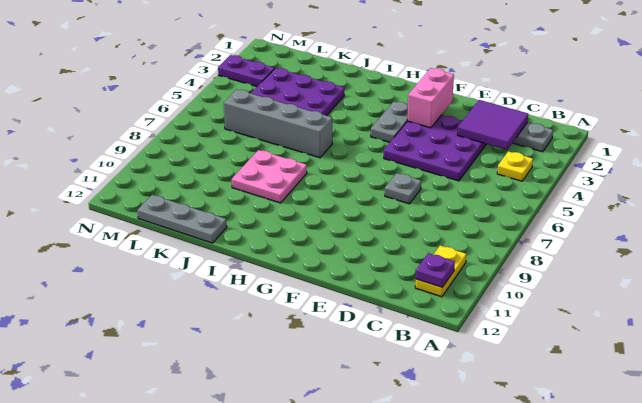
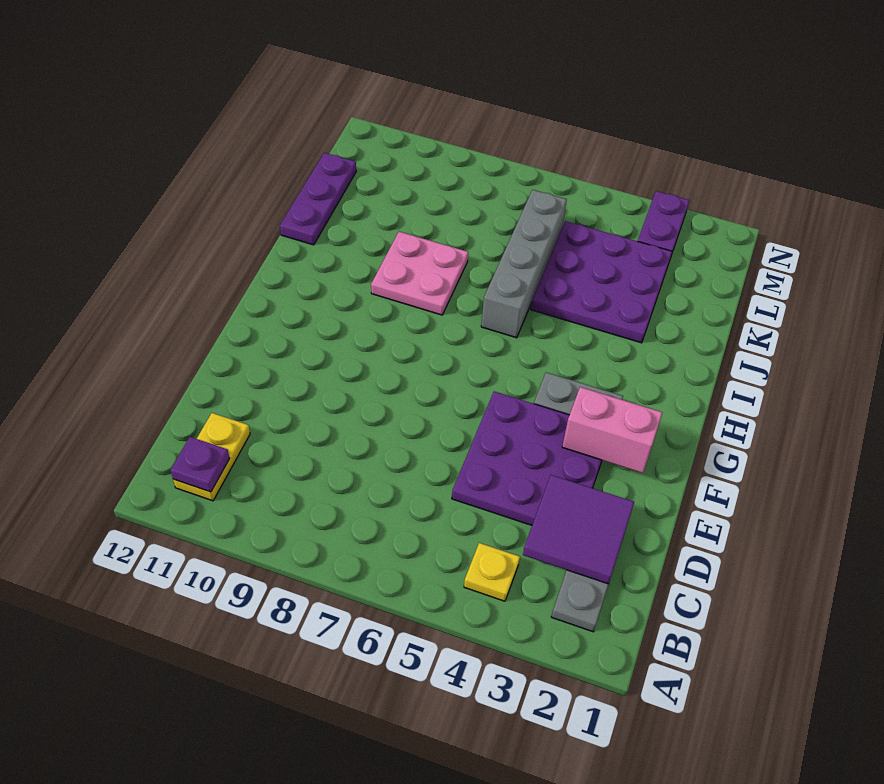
yellow 1x2 plate [415,246,466,297] -> yellow 1x2 plate turned to [173,413,250,501]
grey 1x1 plate [385,173,421,204] -> none
grey 1x3 plate [137,195,227,243] -> purple 1x3 plate [280,153,356,245]

